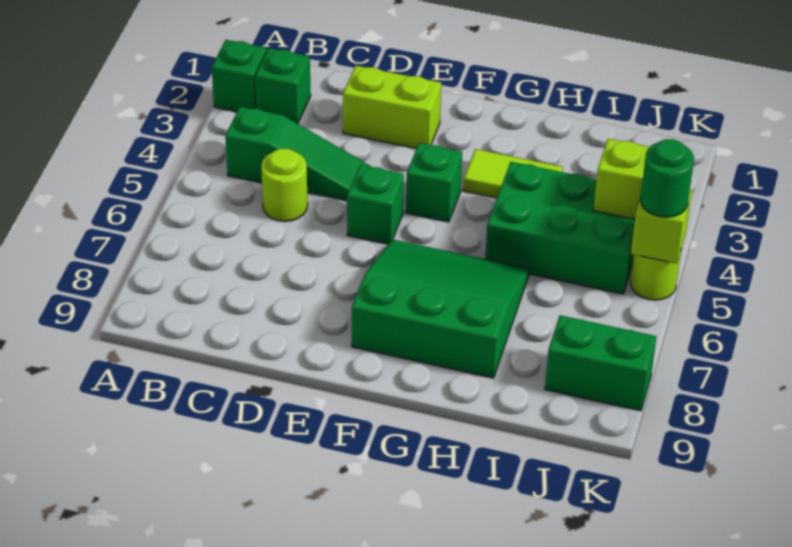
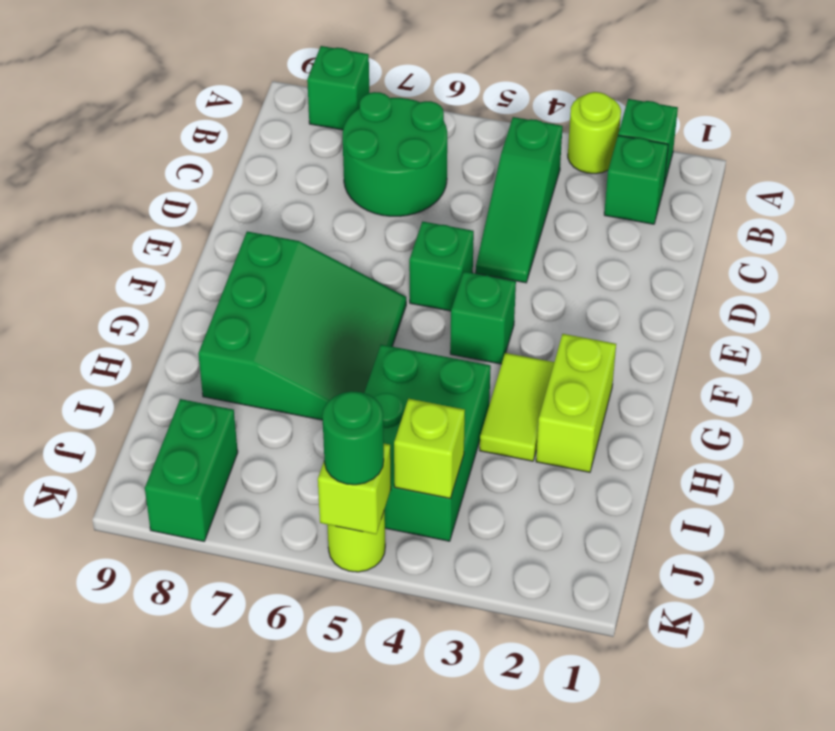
none -> green 1x1 brick [307,46,369,130]
none -> green 2x2 round brick [343,92,447,216]
lime 1x1 round brick [261,149,308,222] -> lime 1x1 round brick moved to [568,92,621,174]
lime 1x2 brick [343,66,441,148] -> lime 1x2 brick moved to [536,334,616,472]

